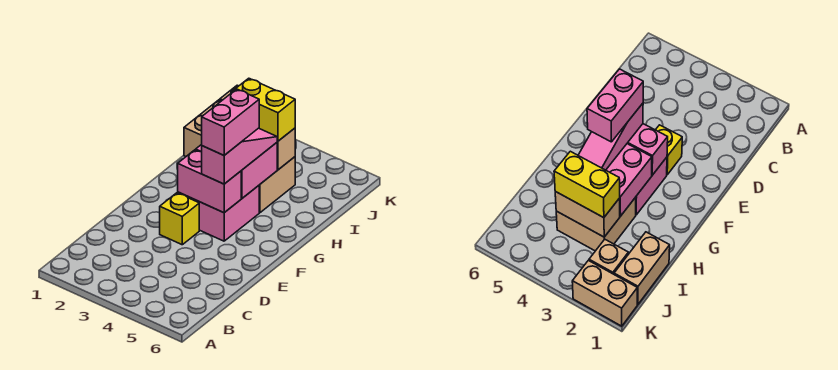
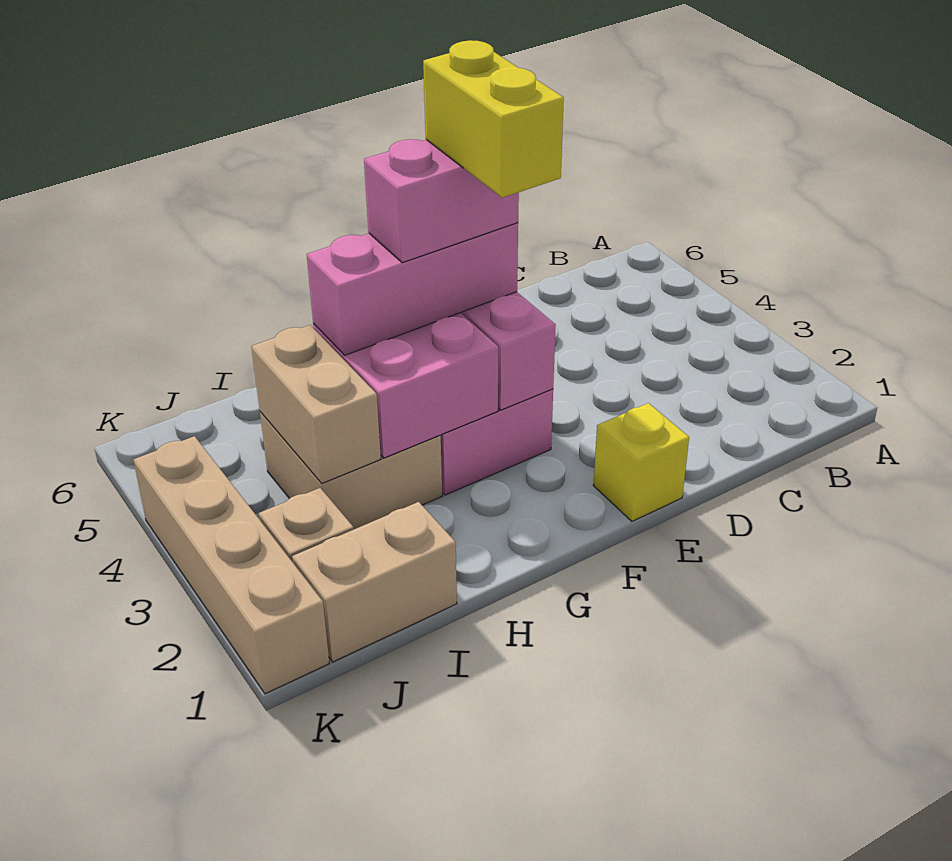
yellow 1x1 brick [160,193,199,245] -> yellow 1x1 brick moved to [593,403,689,521]
pink 1x3 slope [202,128,277,184] -> pink 1x3 brick [307,223,518,356]
yellow 1x2 brick [232,78,295,141] -> yellow 1x2 brick moved to [423,40,564,198]
tan 1x2 brick [572,260,637,326] -> tan 1x4 brick [133,436,329,694]

